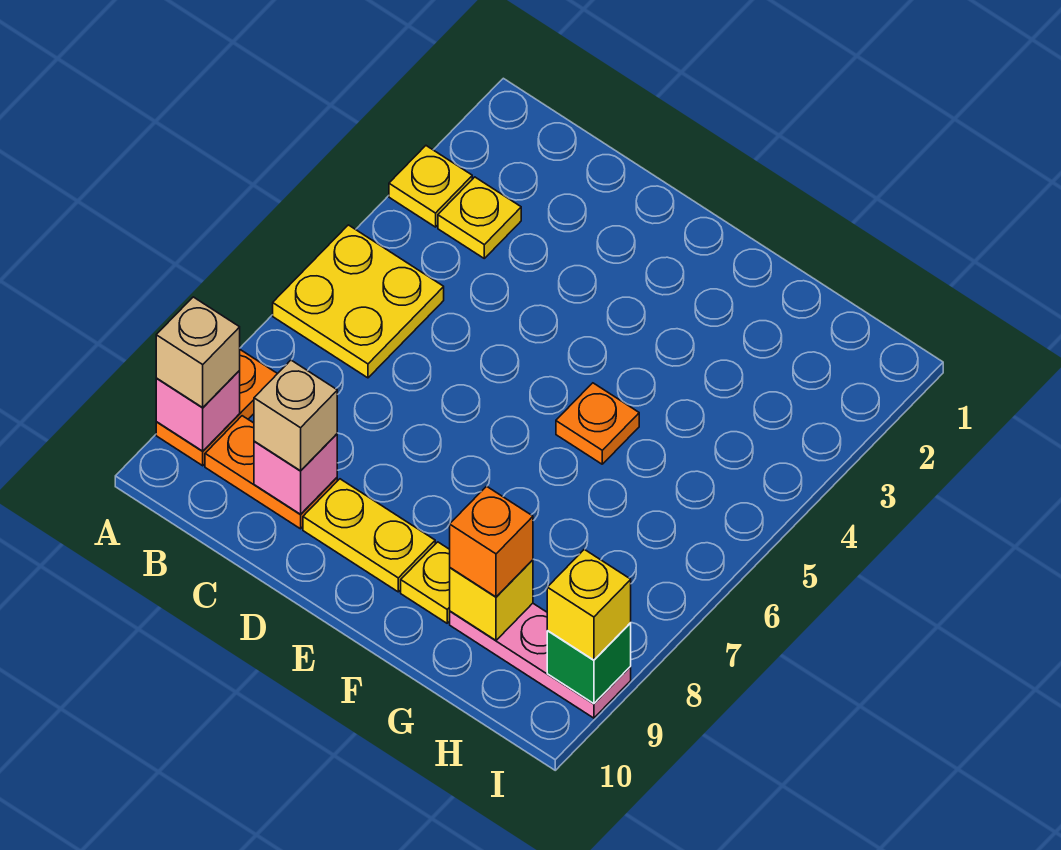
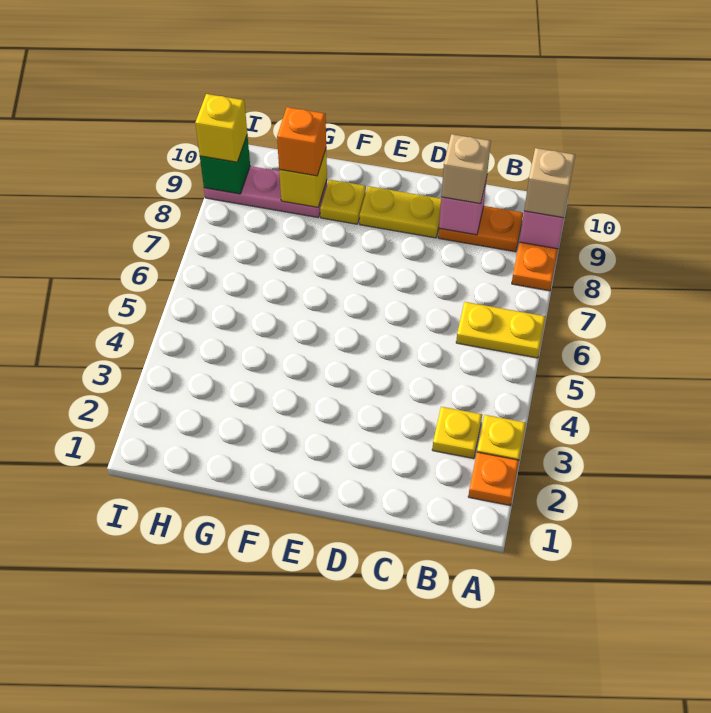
yellow 2x2 plate [273,225,444,378] -> yellow 1x2 plate [456,302,546,358]
orange 1x1 plate [556,383,639,464] -> orange 1x1 plate moved to [468,452,519,506]

